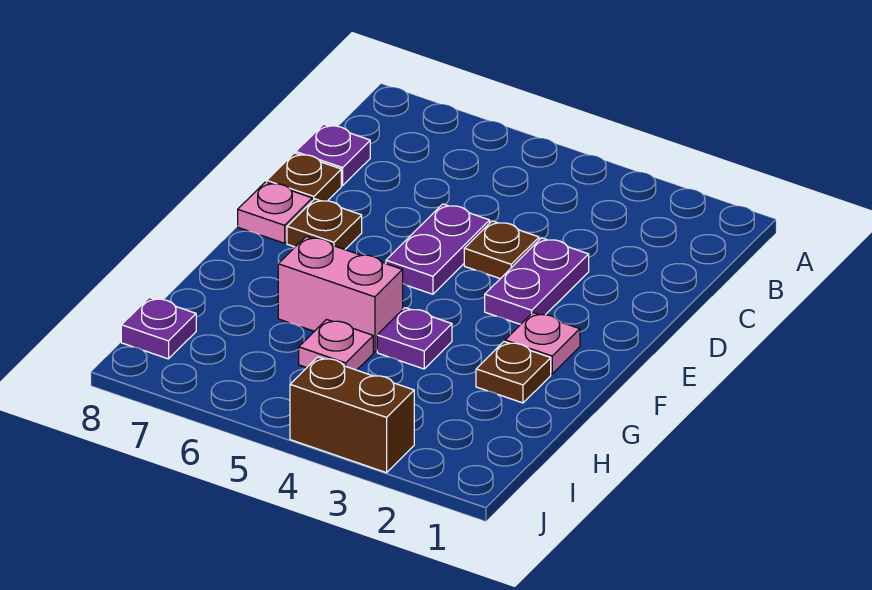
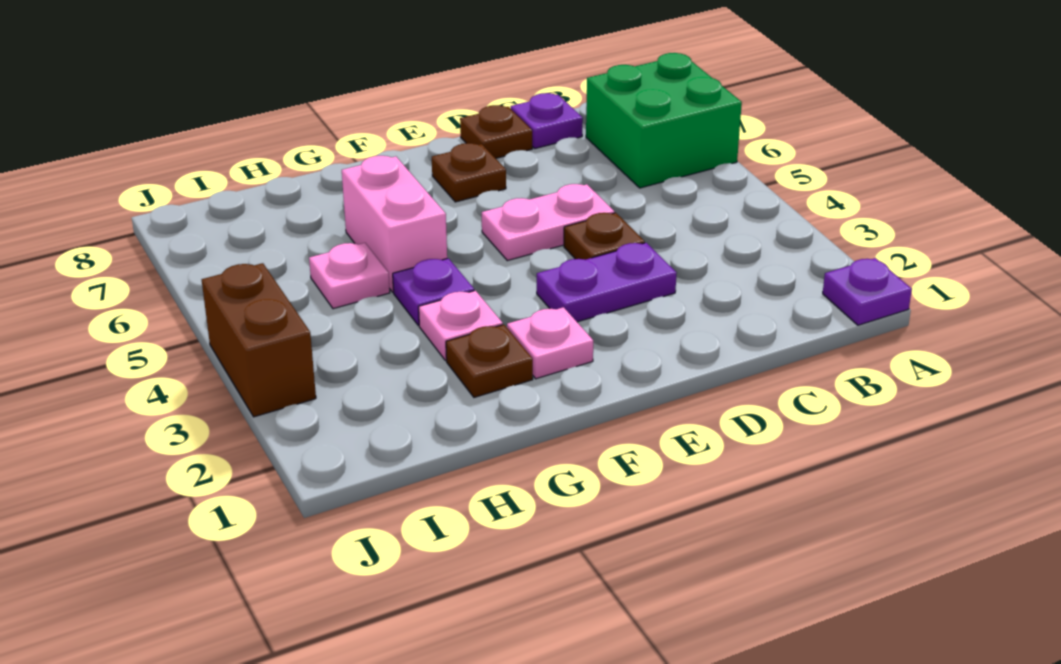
none -> green 2x2 brick [586,53,742,188]
purple 1x2 plate [386,204,490,294] -> pink 1x2 plate [482,184,615,261]
pink 1x1 plate [238,182,312,243] -> pink 1x1 plate moved to [419,291,503,361]
purple 1x1 plate [121,297,196,359] -> purple 1x1 plate moved to [823,258,912,325]

